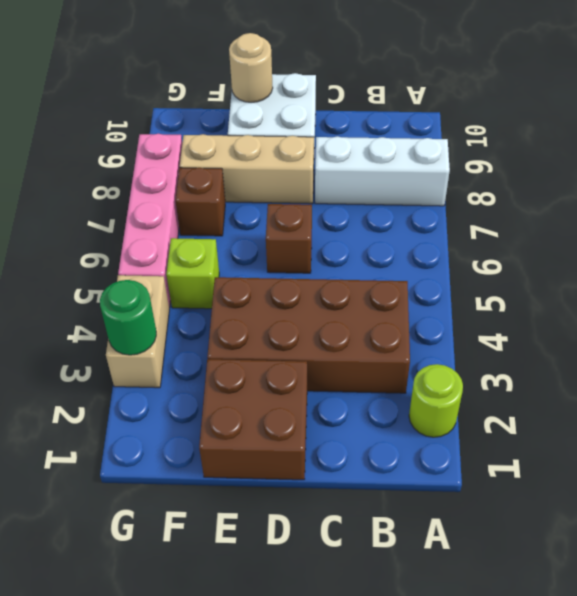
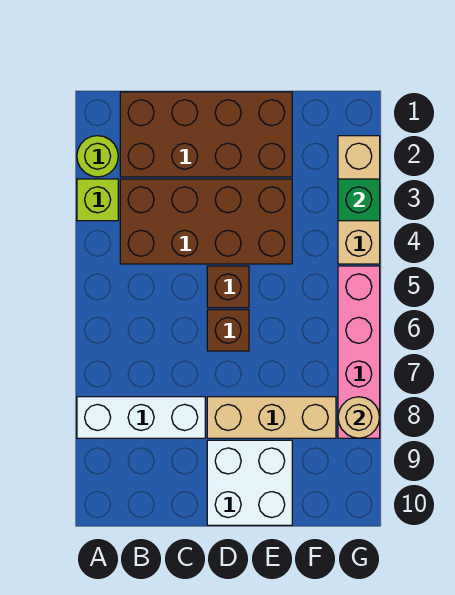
brown 2x2 brick [199,359,307,480] -> brown 2x4 brick [120,92,292,177]
tan 1x1 round brick [229,33,273,102] -> tan 1x1 round brick moved to [338,397,380,438]
lime 1x1 brick [166,238,219,309] -> lime 1x1 brick moved to [77,179,118,221]
brown 1x1 brick [175,168,225,236] -> brown 1x1 brick moved to [207,266,249,308]
tan 1x2 brick [106,275,169,388] -> tan 1x3 brick [338,136,380,264]
green 1x1 round brick [100,280,156,355] -> green 1x1 brick [338,179,380,221]

